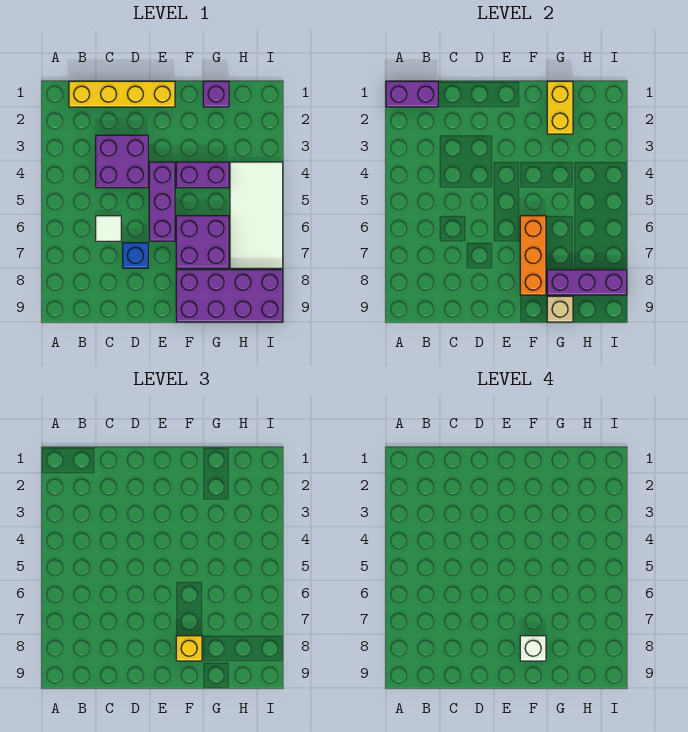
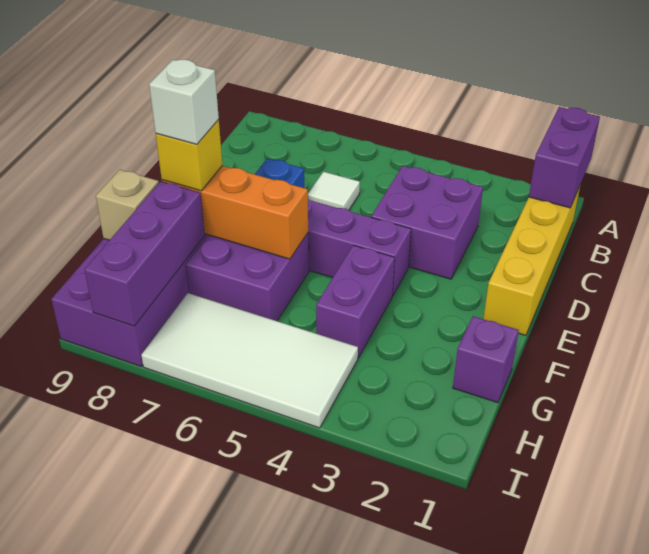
yellow 1x2 brick [547,81,573,134] -> none

